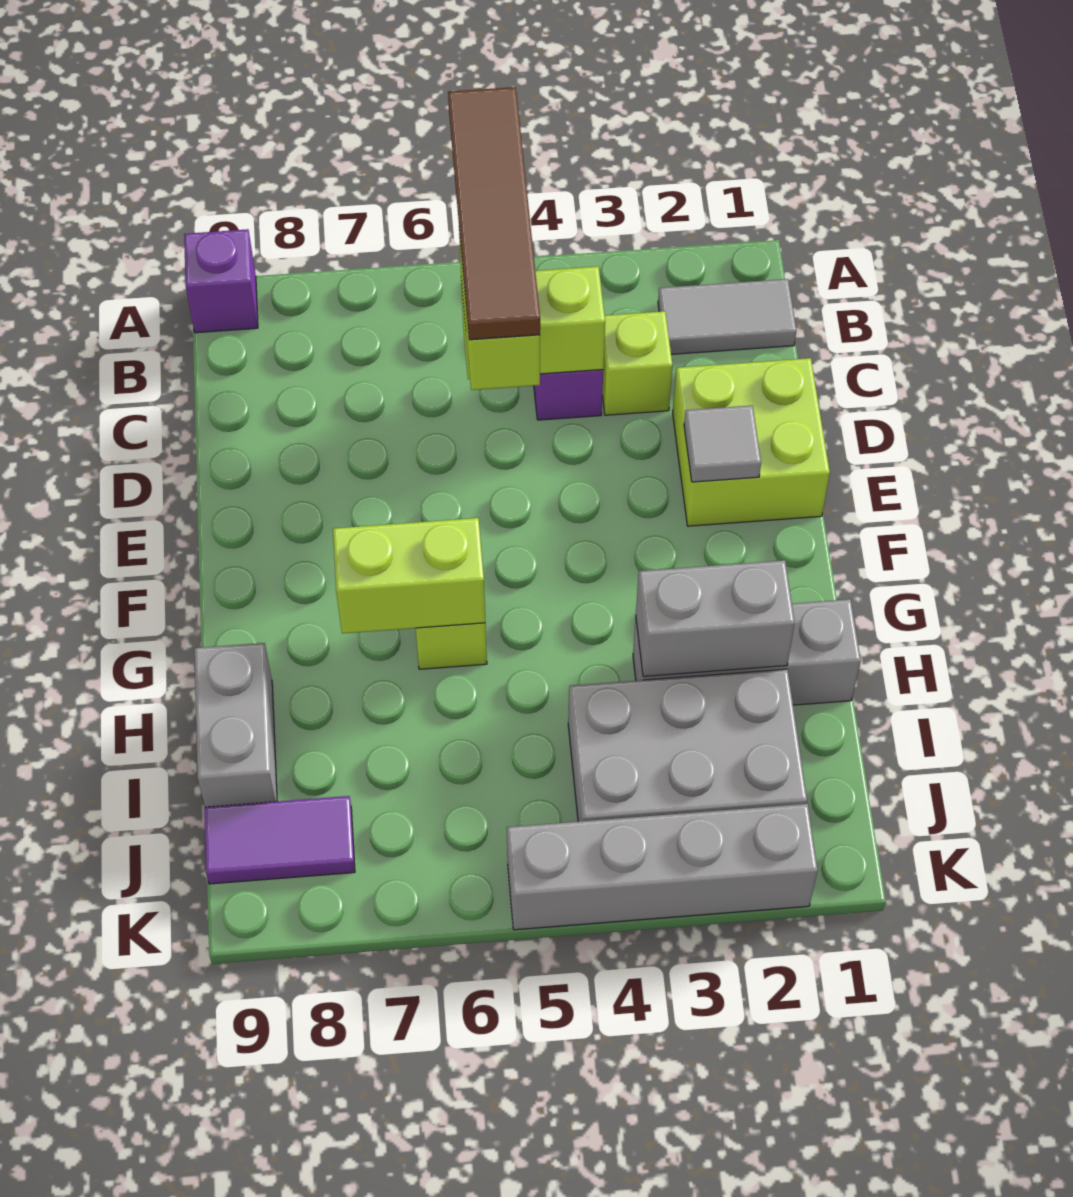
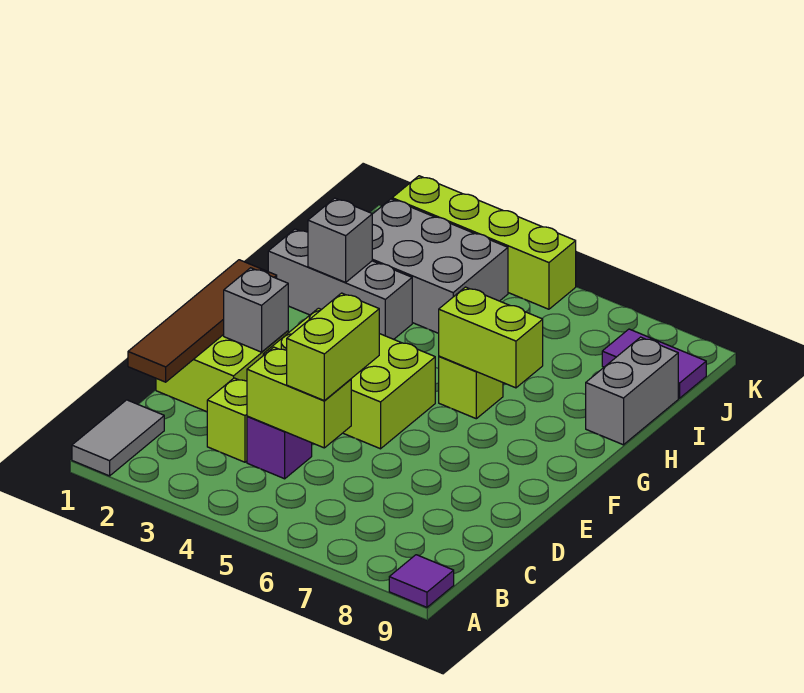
brown 1x4 tile [448,87,540,340] -> brown 1x4 tile moved to [128,260,277,382]
purple 1x1 brick [184,229,258,333] -> purple 1x1 tile [389,555,454,607]
grey 1x2 tile [658,279,796,354] -> grey 1x2 tile turned to [72,400,164,476]
grey 1x1 tile [684,405,761,482] -> grey 1x1 brick [224,268,288,352]
none -> lime 2x3 brick [263,308,435,449]
grey 1x2 brick [636,560,795,676] -> grey 1x1 brick [308,198,372,282]
grey 1x4 brick [507,804,818,930] -> lime 1x4 brick [392,176,576,309]

